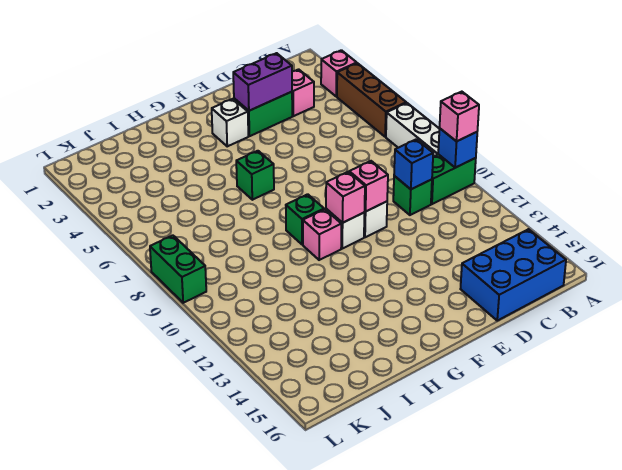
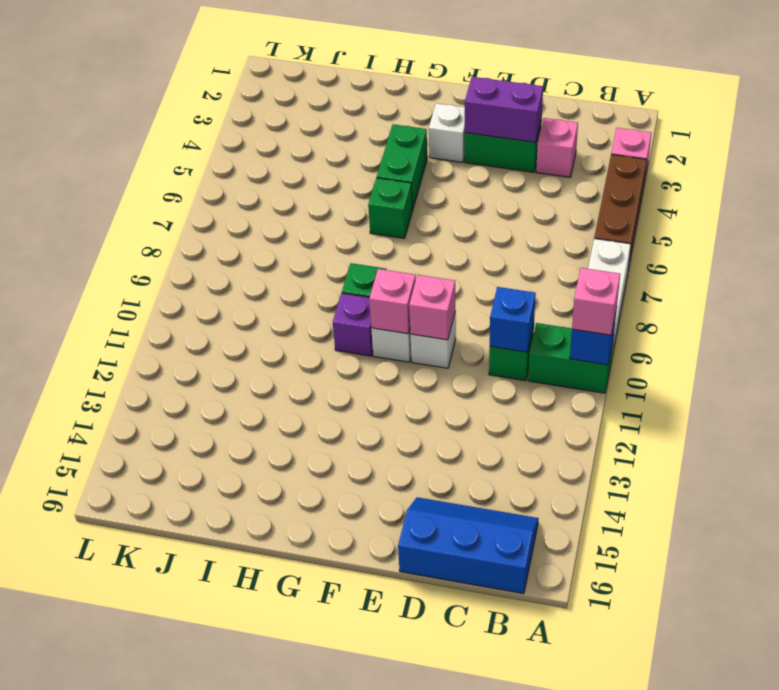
blue 2x3 brick [461,229,566,321] -> blue 2x3 slope [398,497,539,594]
pink 1x1 brick [303,209,341,260] -> purple 1x1 brick [333,293,373,356]
green 1x2 brick [150,235,206,303] -> green 1x2 brick moved to [377,124,427,211]

